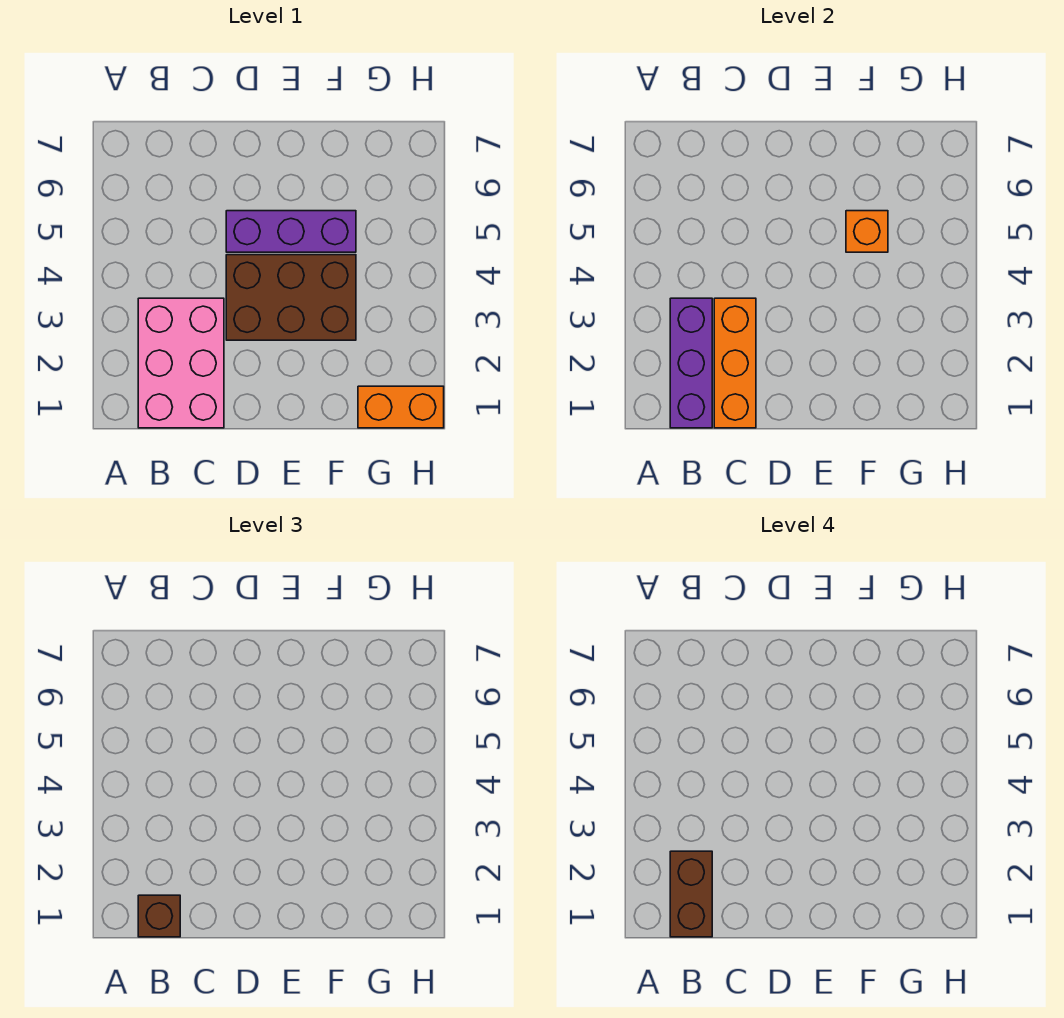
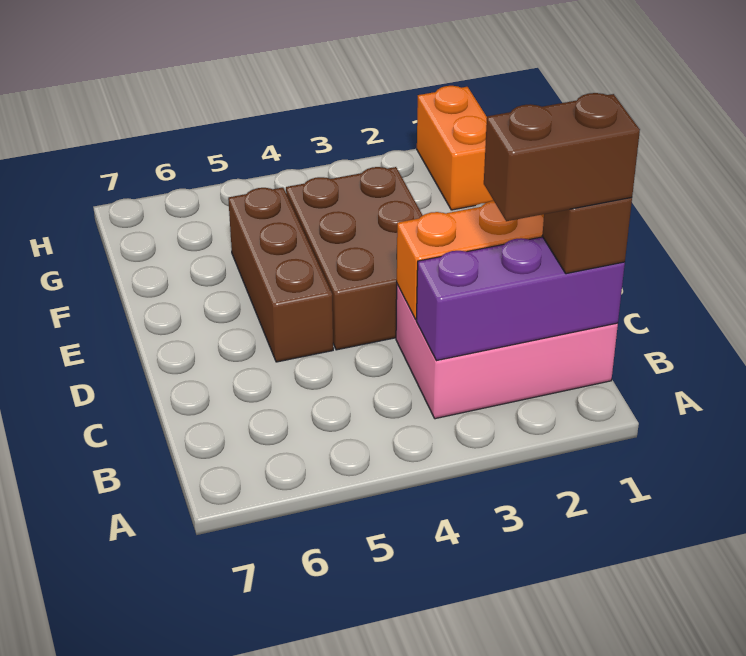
purple 1x3 brick [226,211,356,252] -> brown 1x3 brick [228,187,333,362]
orange 1x1 brick [846,211,888,252] -> none

